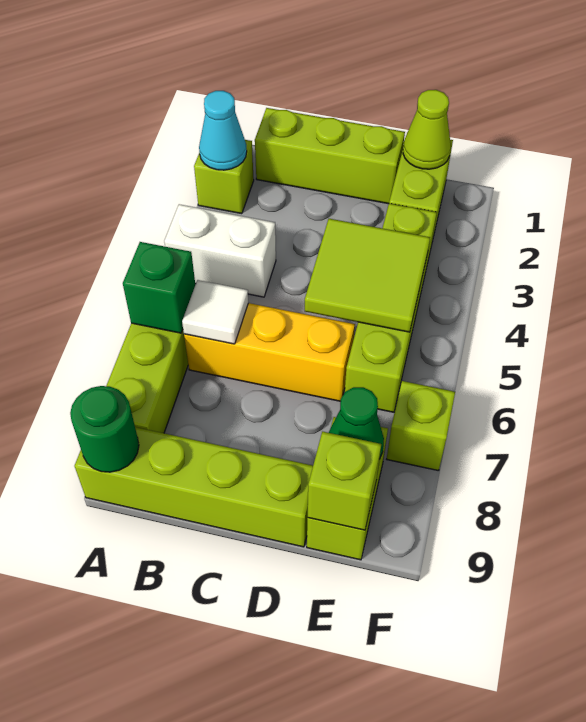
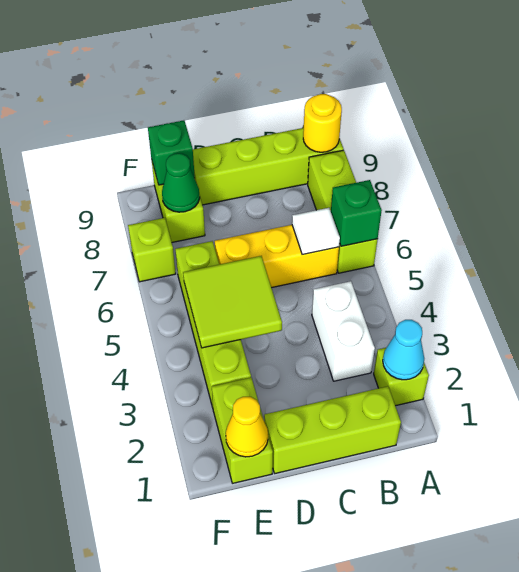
white 1x2 brick [164,204,276,297] -> white 1x2 brick turned to [312,281,375,381]
green 1x1 round brick [70,386,139,472] -> yellow 1x1 round brick [303,94,342,152]
lime 1x1 cone [403,90,451,169] -> yellow 1x1 cone [226,397,268,457]
lime 1x1 brick [308,432,381,530] -> green 1x1 brick [148,120,195,185]

